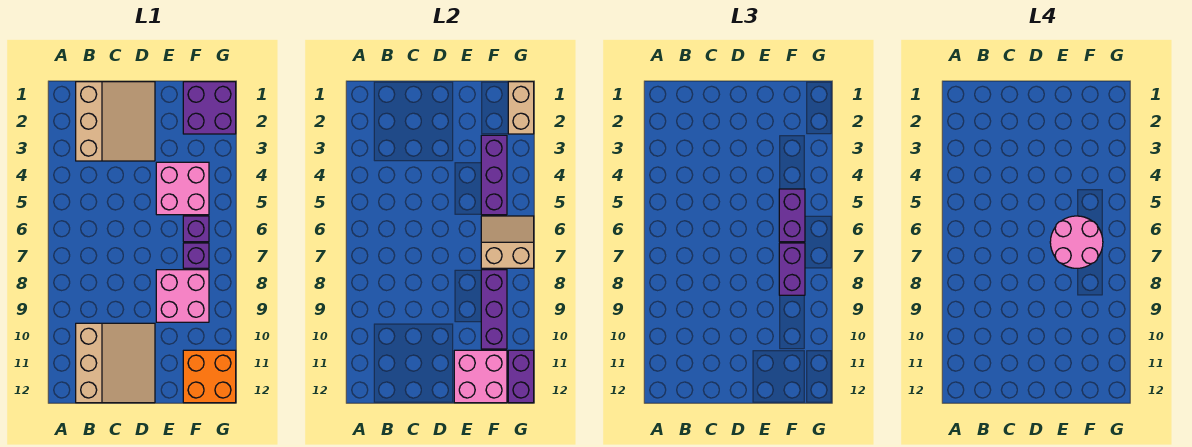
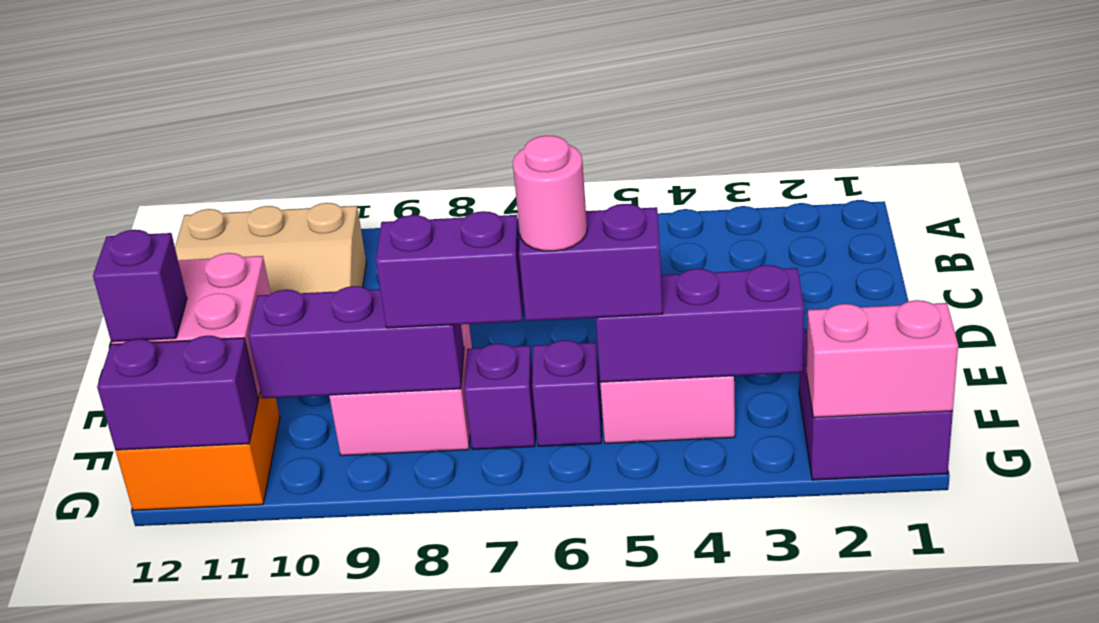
tan 3x3 slope [76,82,155,161] -> none
pink 2x2 round brick [1050,216,1103,268] -> pink 1x1 round brick [513,136,587,251]
tan 2x2 slope [481,216,534,268] -> none
none -> purple 1x1 brick [93,230,187,342]
tan 1x2 brick [508,82,534,134] -> pink 1x2 brick [807,300,958,418]

